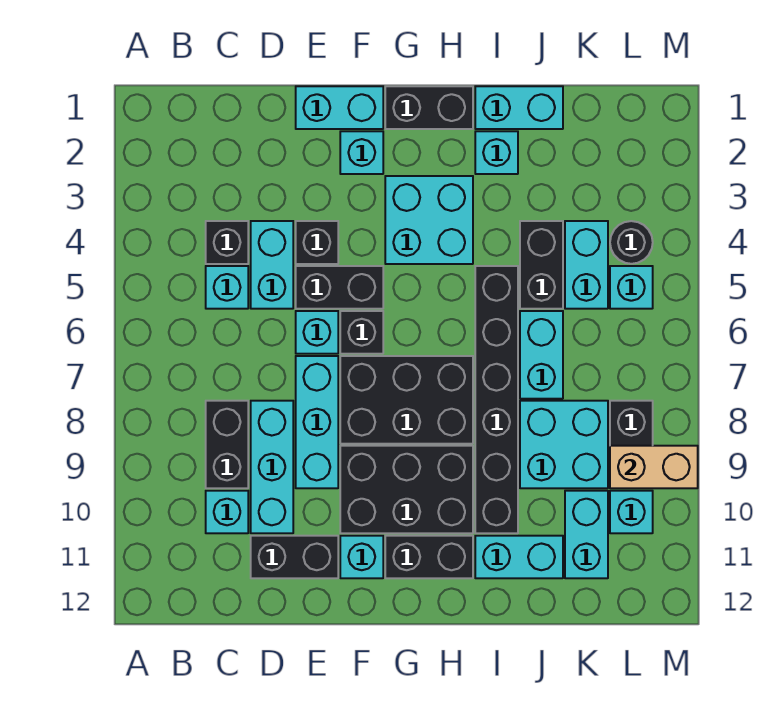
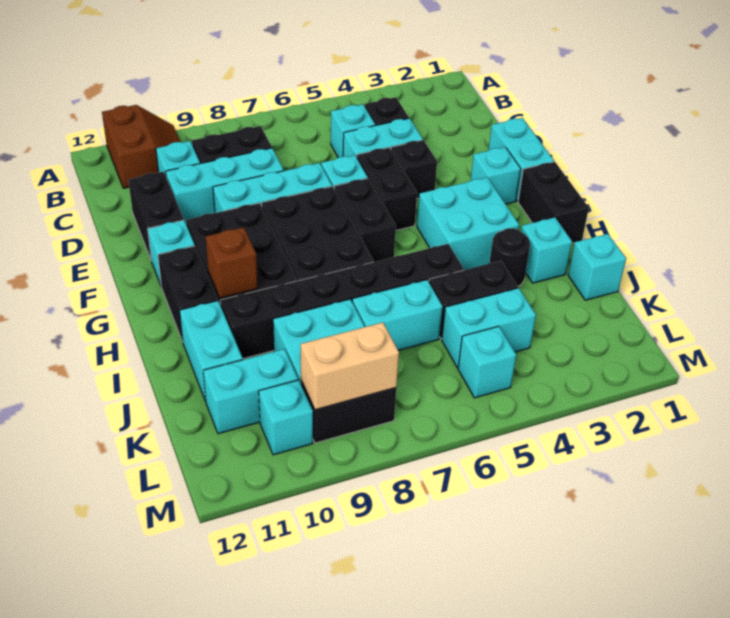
none -> brown 2x2 slope [102,105,181,188]
black 1x1 brick [340,311,383,354] -> black 1x2 brick [334,178,396,262]
none -> brown 1x1 brick [206,227,258,298]
cyan 1x2 brick [475,86,563,129] -> cyan 1x1 brick [568,234,626,300]
black 1x1 round brick [610,221,653,264] -> black 1x1 round brick moved to [489,228,530,286]
tan 1x2 brick [610,446,698,488] -> tan 1x2 brick turned to [301,322,399,410]

